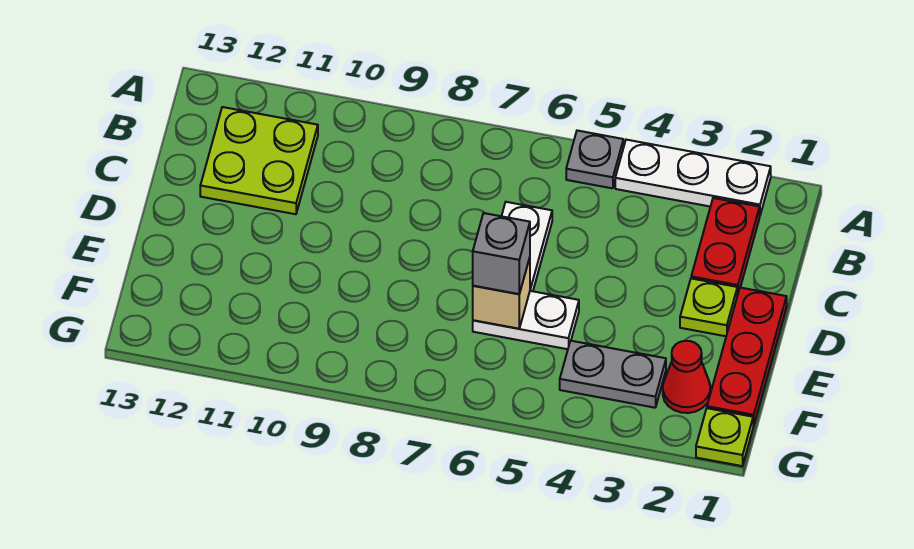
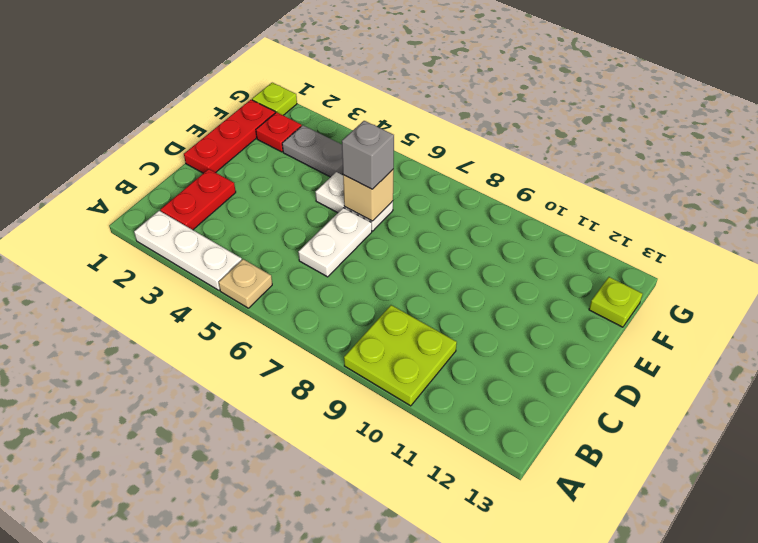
grey 1x1 plate [566,131,623,188] -> tan 1x1 plate [219,259,272,308]
lime 2x2 plate [200,107,318,214] -> lime 2x2 plate moved to [344,305,457,406]
lime 1x1 plate [680,278,737,336] -> lime 1x1 plate moved to [589,277,642,327]
red 1x1 cone [663,341,710,413] -> red 1x1 plate [256,112,302,152]

